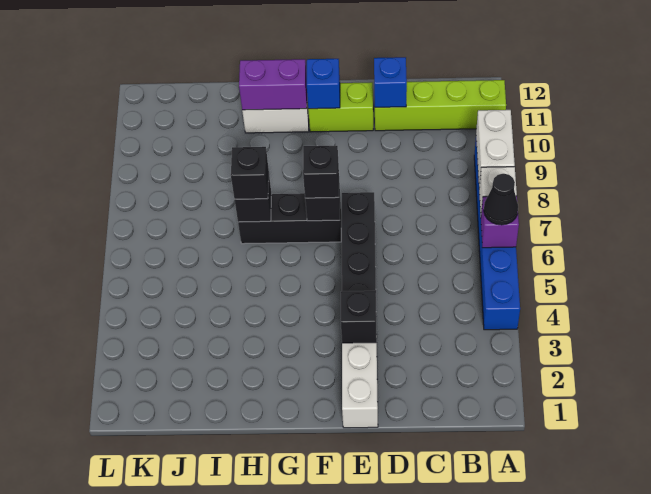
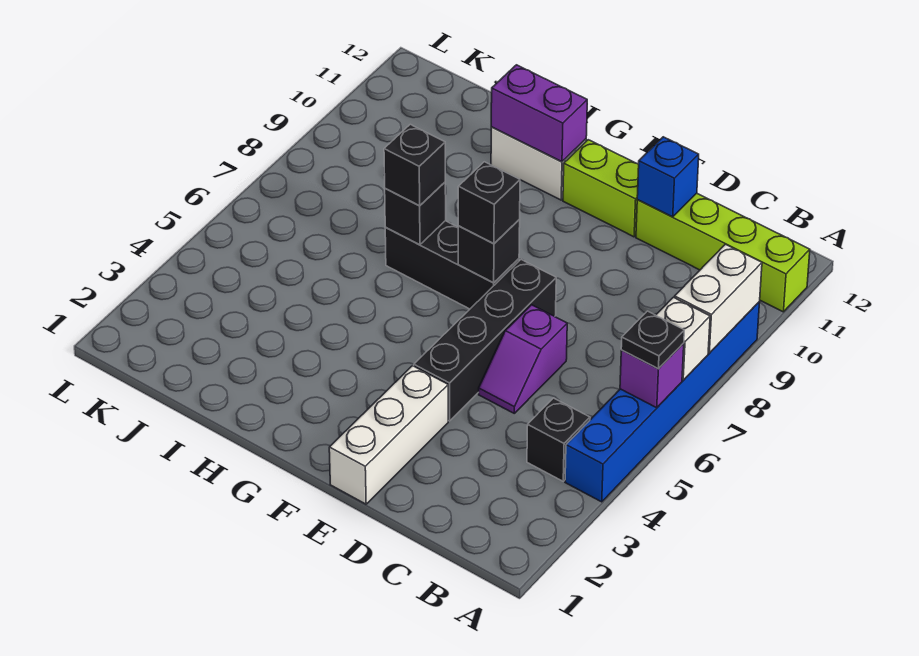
black 1x1 cone [484,174,518,225] -> black 1x1 plate [621,311,684,369]
none -> purple 1x2 slope [479,305,567,413]
black 1x1 brick [341,291,377,343] -> black 1x1 brick moved to [527,398,590,481]
blue 1x1 brick [307,59,340,109] -> none

